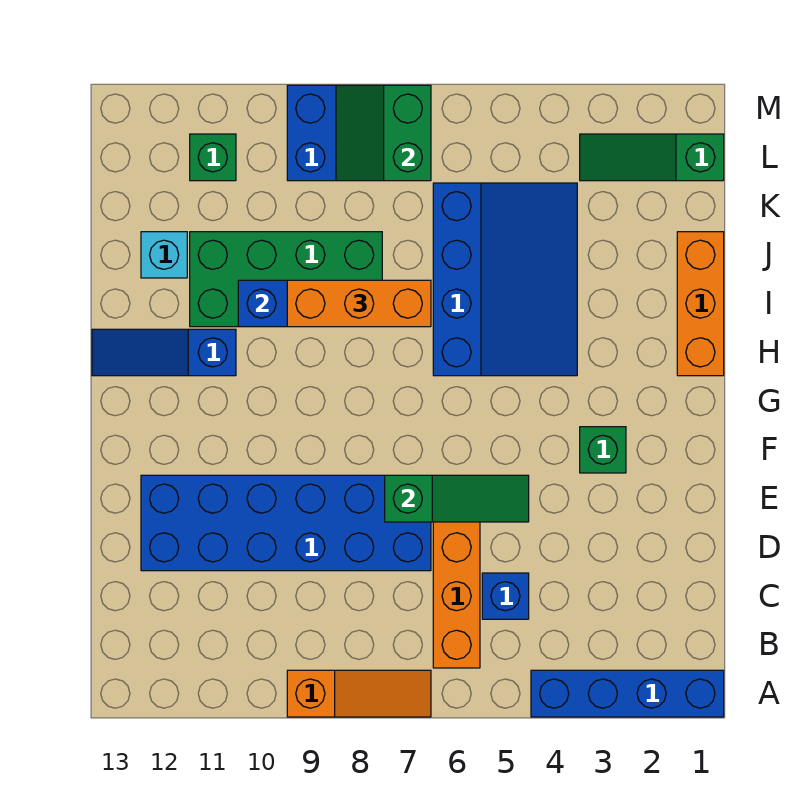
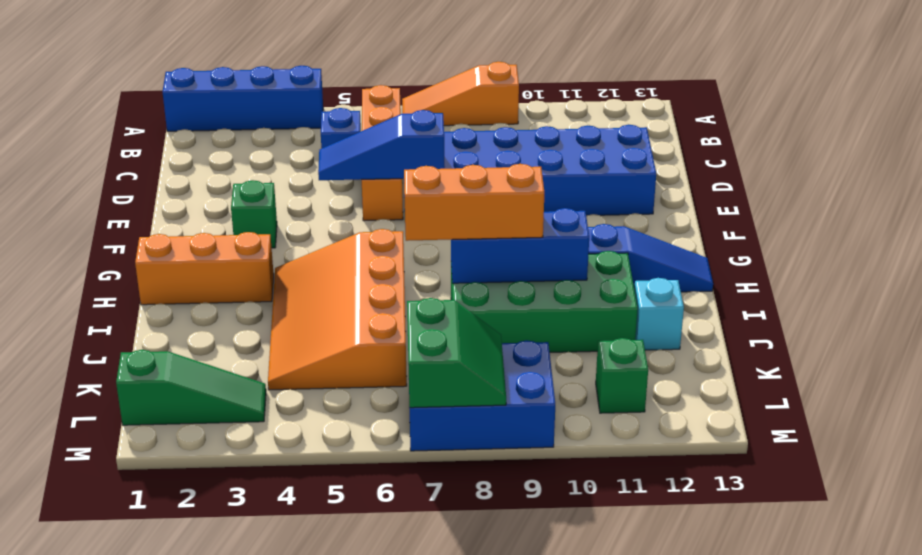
green 1x3 slope [385,475,529,522] -> blue 1x3 slope [318,110,445,180]
orange 1x3 brick [677,232,724,376] -> orange 1x3 brick turned to [135,232,274,305]
blue 3x4 slope [433,183,577,376] -> orange 3x4 slope [268,229,407,390]

